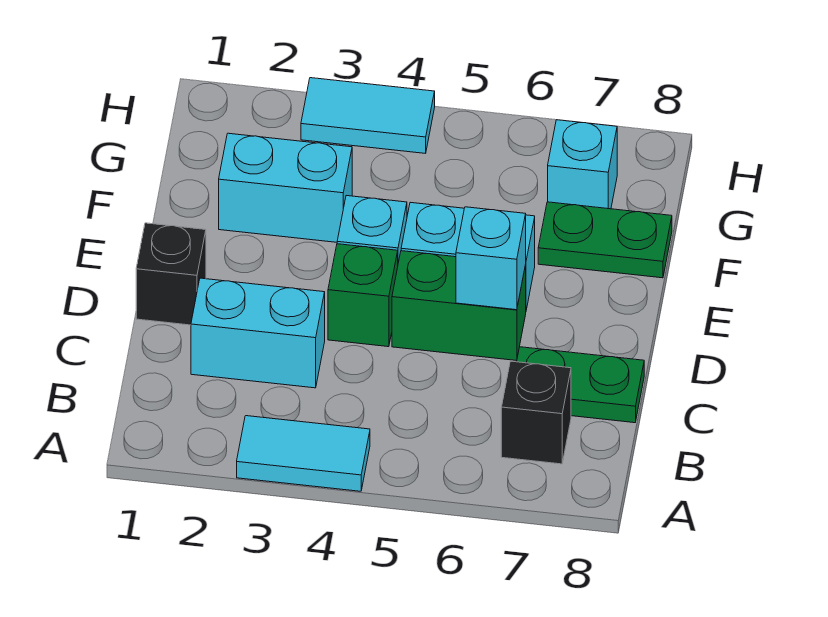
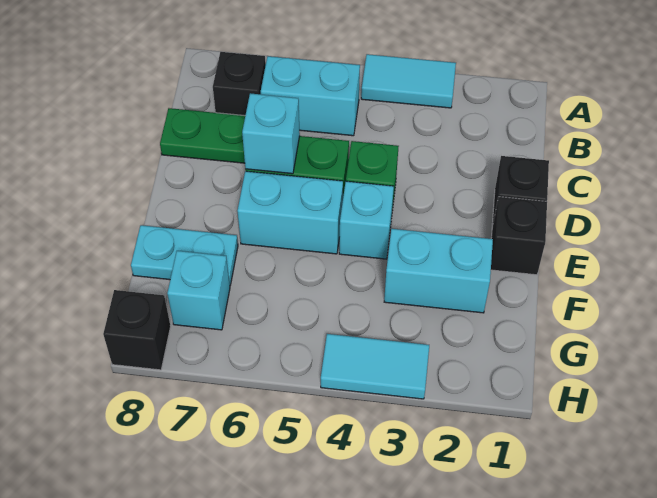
cyan 1x2 brick [191,278,325,388] -> cyan 1x2 brick moved to [261,56,360,136]
none -> black 1x1 brick [491,197,547,275]
green 1x2 plate [538,202,672,278] -> cyan 1x2 plate [131,225,238,285]
none -> black 1x1 brick [103,290,171,370]

